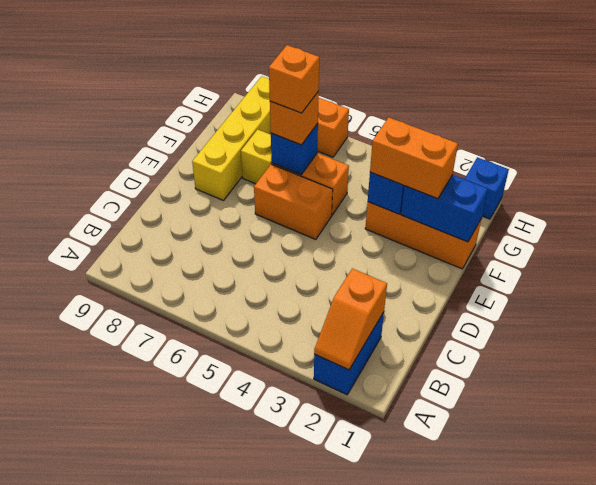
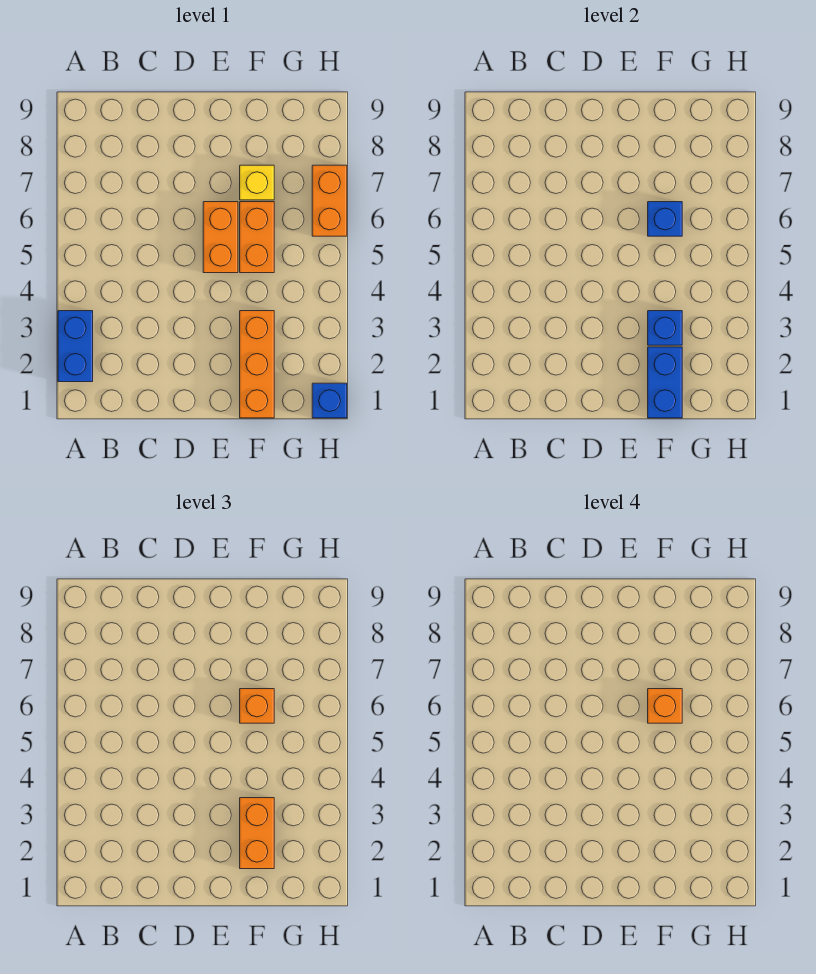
blue 1x2 brick [314,312,384,395] -> blue 1x2 brick turned to [58,311,93,382]
orange 1x2 slope [314,269,387,370] -> none
yellow 1x4 brick [192,76,271,201] -> none

